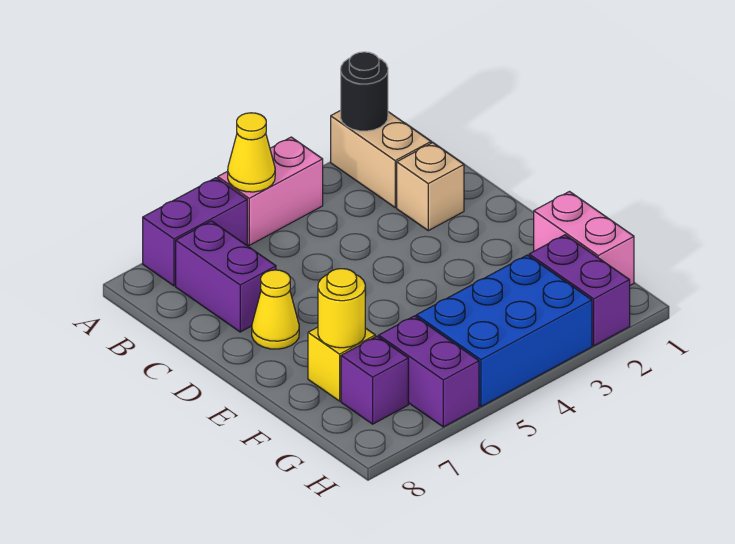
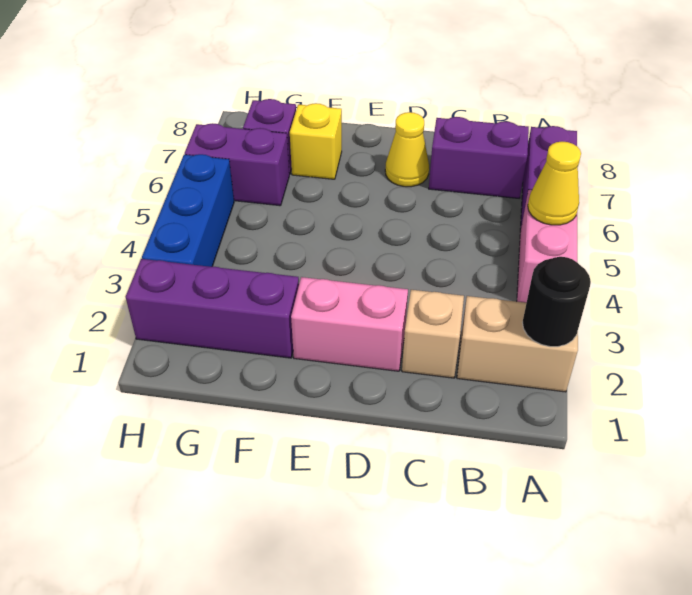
pink 1x2 brick [534,192,634,285] -> pink 1x2 brick moved to [291,277,408,371]
yellow 1x1 round brick [318,269,365,348] -> none
purple 1x2 brick [529,235,630,346] -> purple 1x3 brick [126,259,299,358]
blue 2x3 brick [416,255,592,407] -> blue 1x3 brick [142,154,234,267]

